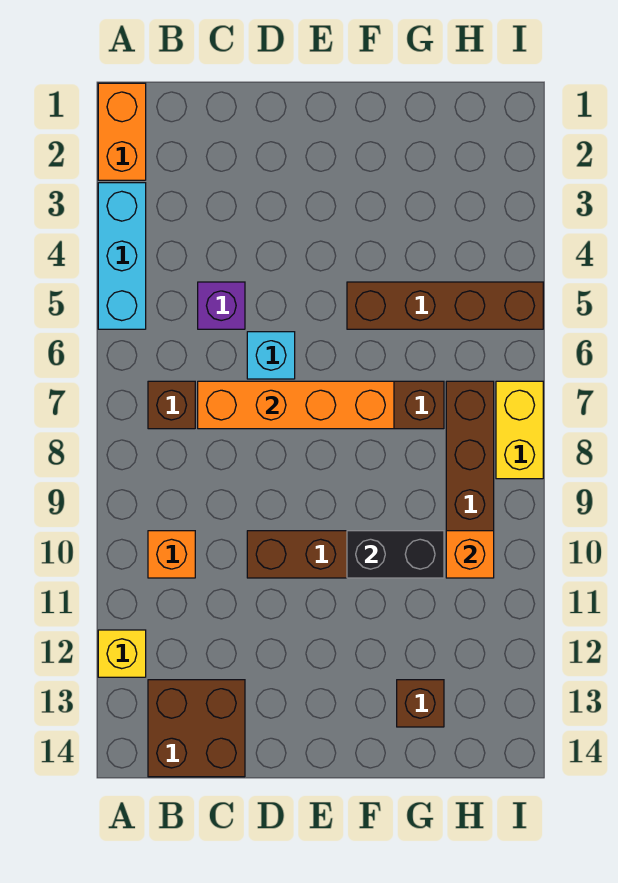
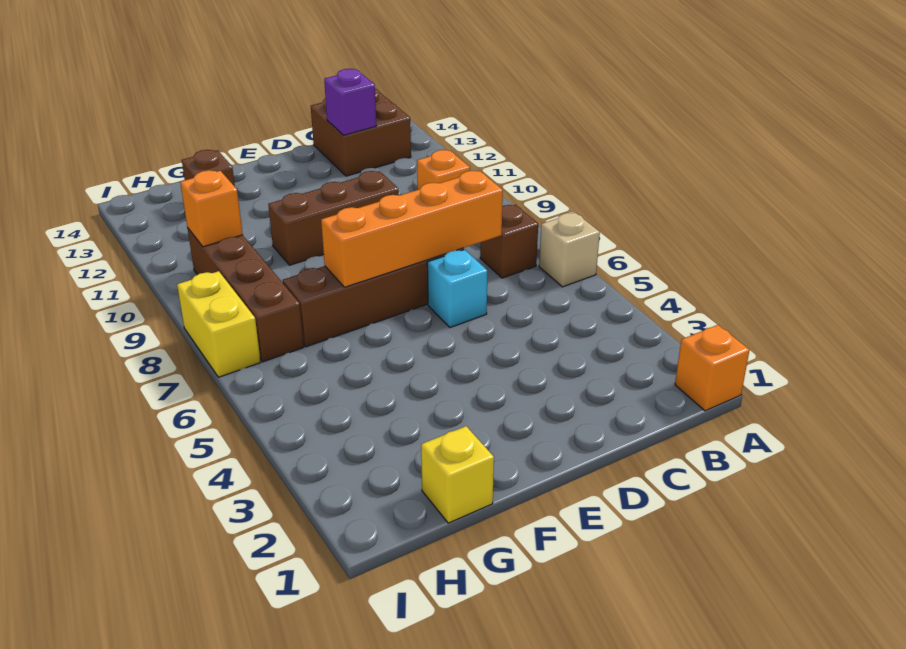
orange 1x2 brick [98,83,146,180] -> orange 1x1 brick [675,325,749,411]
cyan 1x3 brick [98,183,146,329] -> none
none -> tan 1x1 brick [539,213,600,287]
yellow 1x1 brick [98,630,146,677] -> yellow 1x1 brick moved to [421,426,494,523]
purple 1x1 brick [198,282,245,329] -> purple 1x1 brick moved to [324,69,376,135]
brown 1x4 brick [347,282,543,329] -> none
black 1x2 brick [347,531,444,578] -> none

